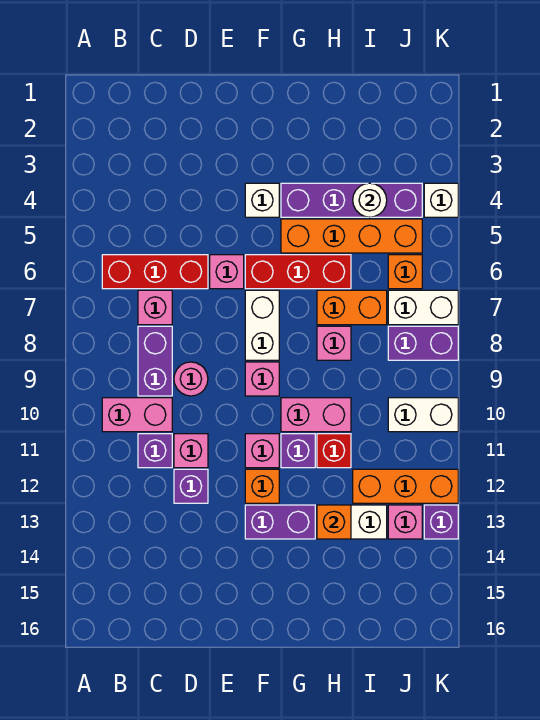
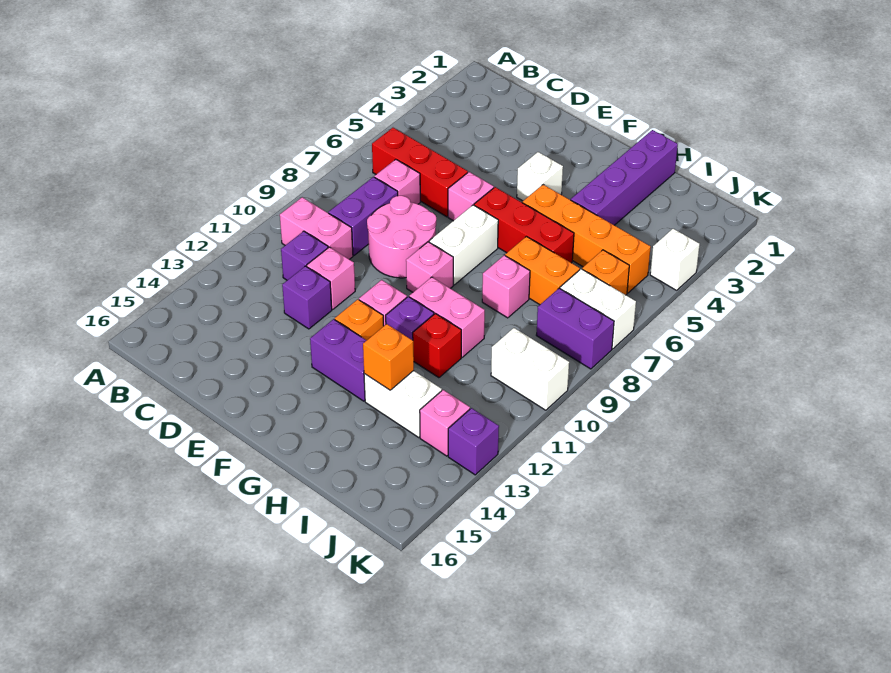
pink 1x1 round brick [174,362,208,396] -> pink 2x2 round brick [367,196,436,278]
purple 1x4 brick [281,183,422,217] -> purple 1x4 brick turned to [571,130,678,225]
white 1x1 round brick [353,183,387,217] -> none
orange 1x3 brick [353,469,458,503] -> none

